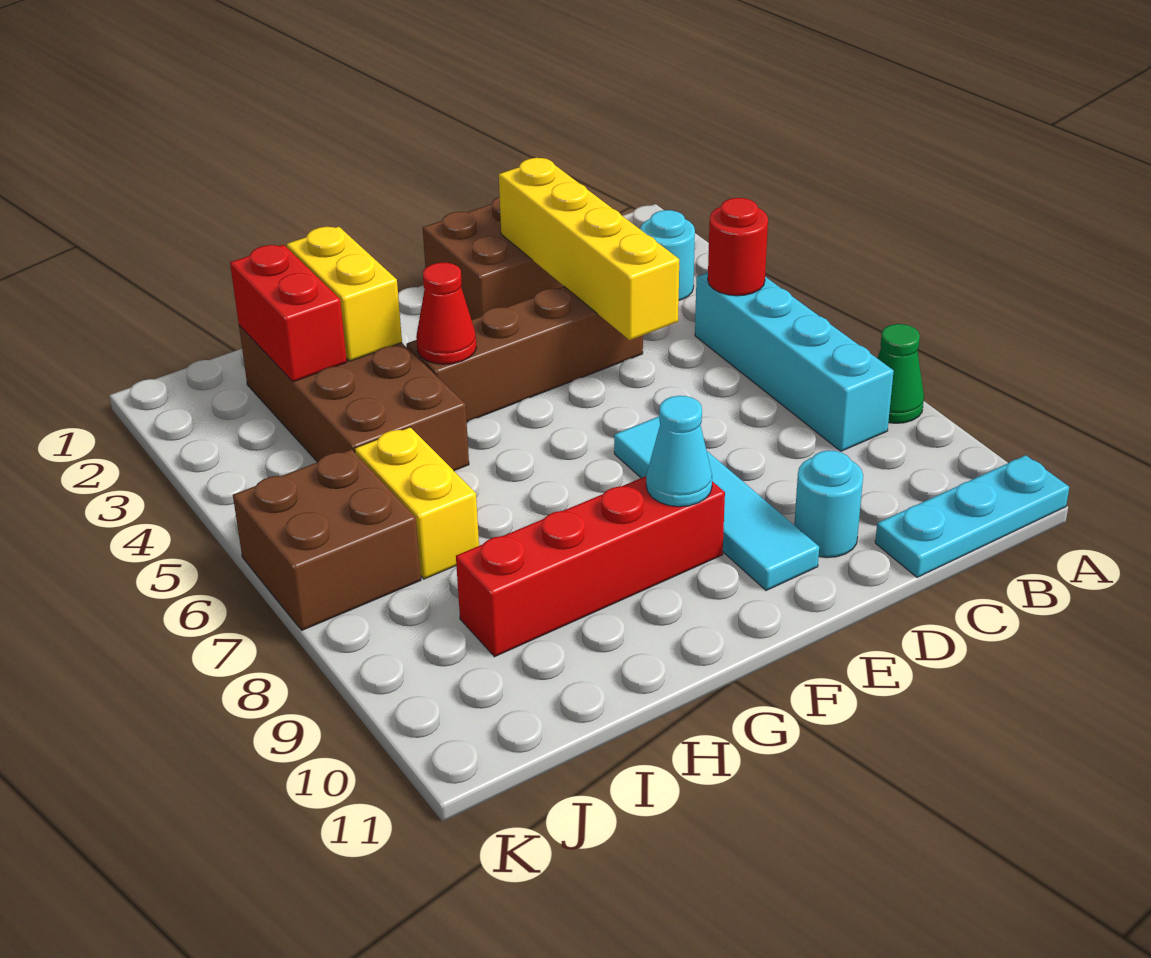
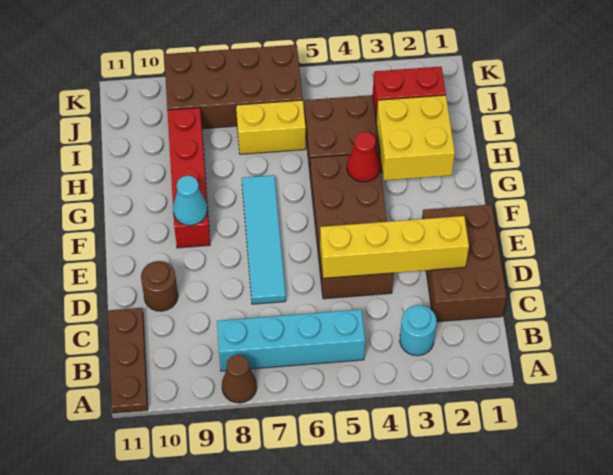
green 1x1 cone [877,324,924,423] -> brown 1x1 cone [222,355,257,403]
cyan 1x3 plate [875,455,1069,577] -> brown 1x3 plate [108,308,148,413]
red 1x1 round brick [708,198,768,296] -> none
brown 1x4 brick [406,287,643,422] -> brown 2x4 brick [310,153,394,299]
cyan 1x1 round brick [794,451,863,558] -> brown 1x1 round brick [141,261,178,311]
cyan 1x4 tile [614,417,819,591] -> cyan 1x4 tile turned to [242,175,286,304]
yellow 1x2 brick [287,227,402,361] -> yellow 2x2 brick [376,95,455,180]
brown 2x2 brick [233,449,421,630] -> brown 2x4 brick [164,45,303,129]

